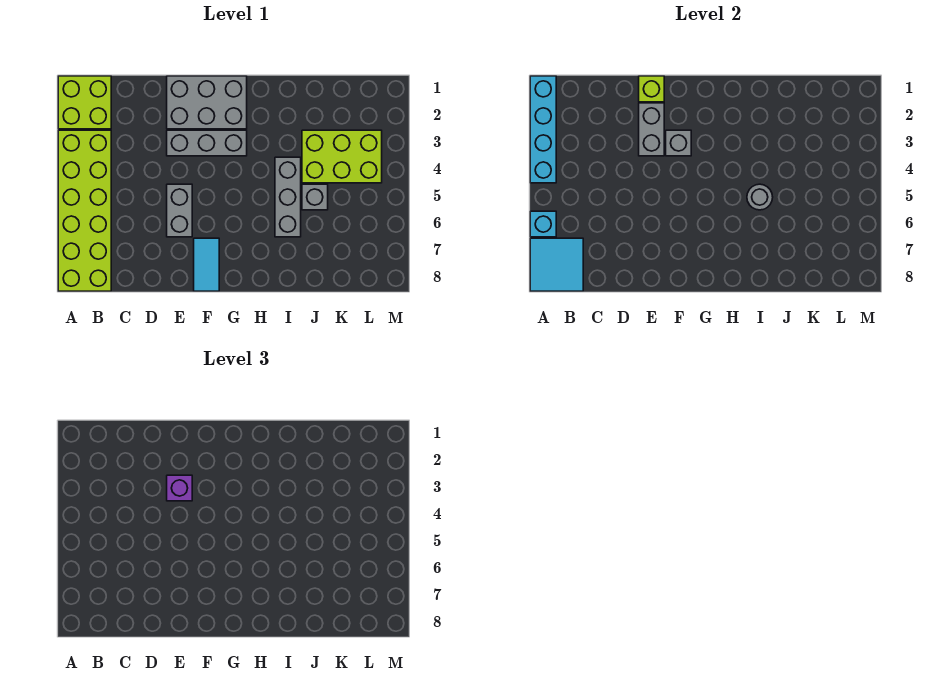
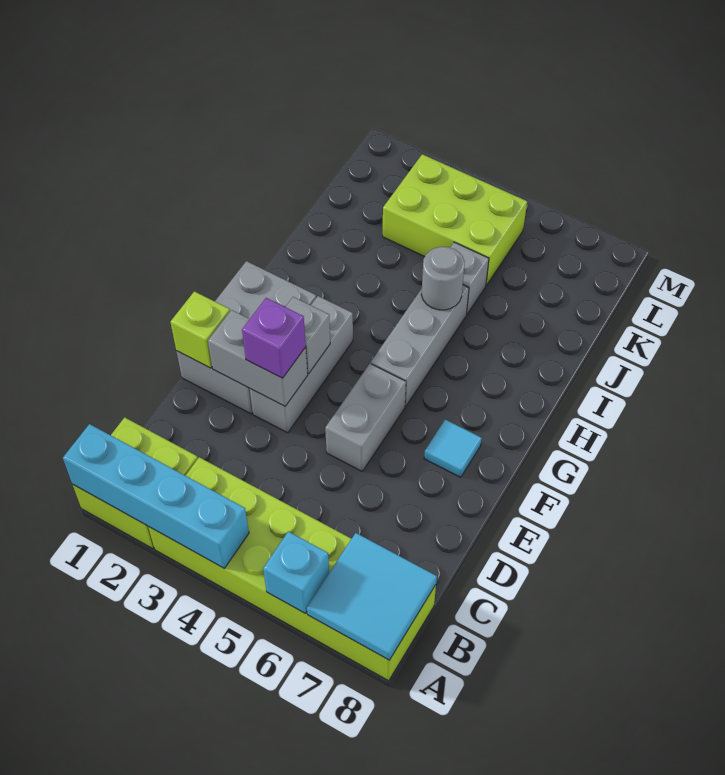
grey 1x2 brick [167,184,192,237] -> grey 1x2 brick turned to [325,364,406,471]
cyan 1x2 tile [194,238,219,291] -> cyan 1x1 tile [424,420,482,477]
grey 1x3 brick [275,157,301,237] -> grey 1x3 brick turned to [371,285,469,406]
lime 2x3 brick [302,130,382,183] -> lime 2x3 brick turned to [383,154,527,285]

